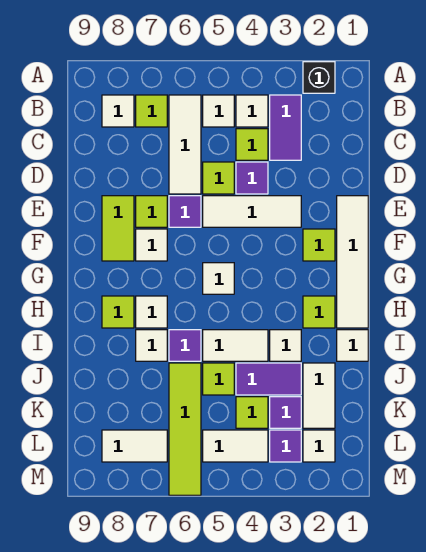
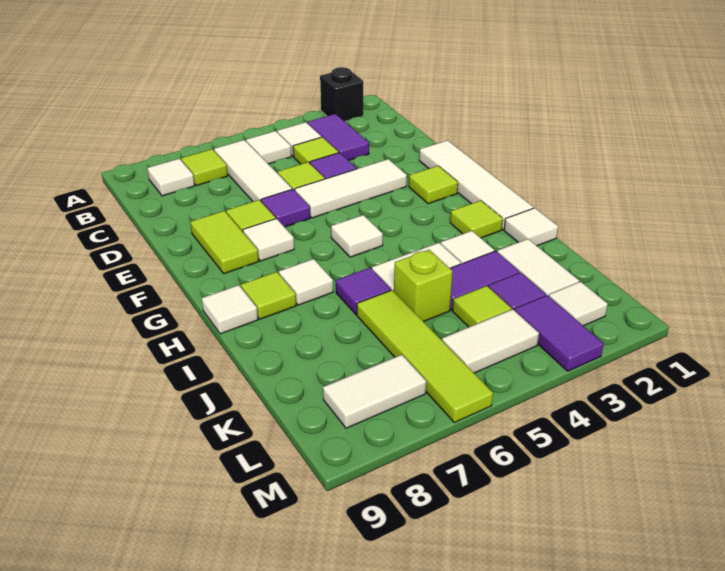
white 1x1 tile [136,330,167,361] -> white 1x1 tile moved to [202,285,258,334]
lime 1x1 tile [203,363,234,395] -> lime 1x1 brick [394,250,453,322]
purple 1x1 tile [270,430,301,462] -> purple 1x2 tile [514,295,604,371]

